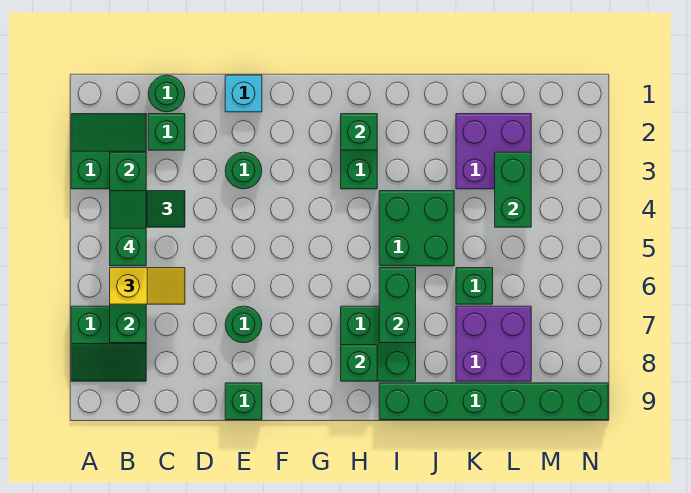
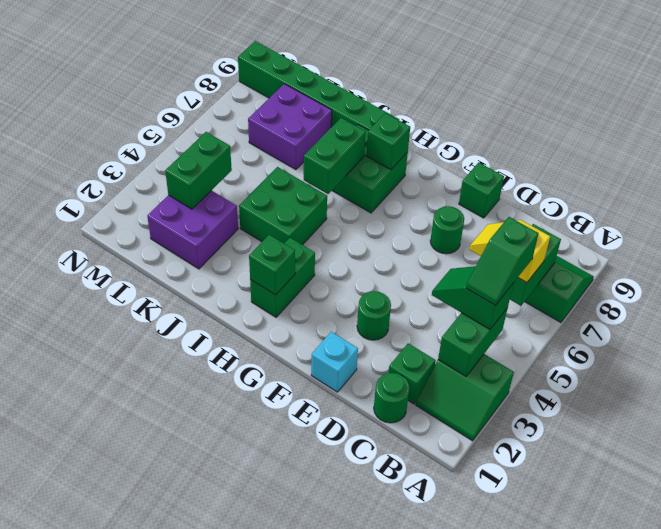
green 1x1 brick [456,268,493,304] -> none

